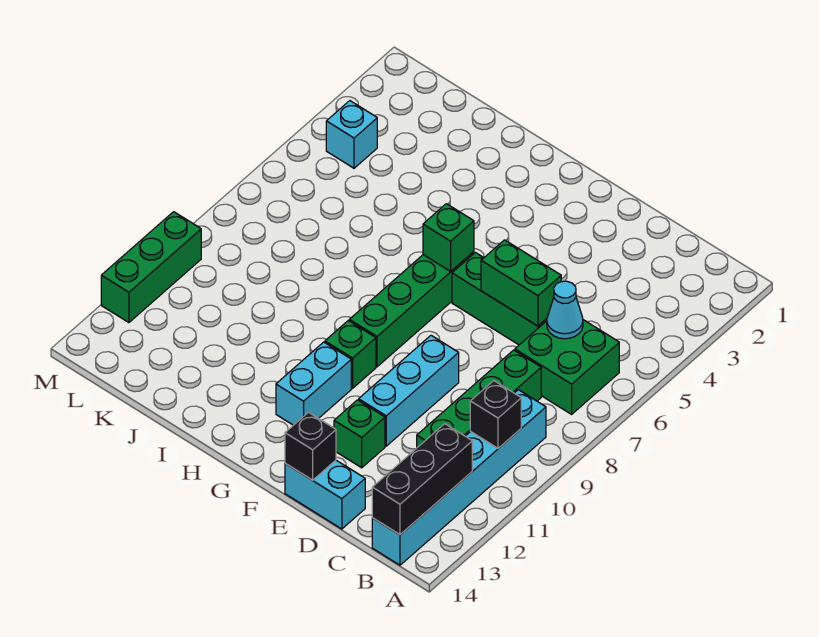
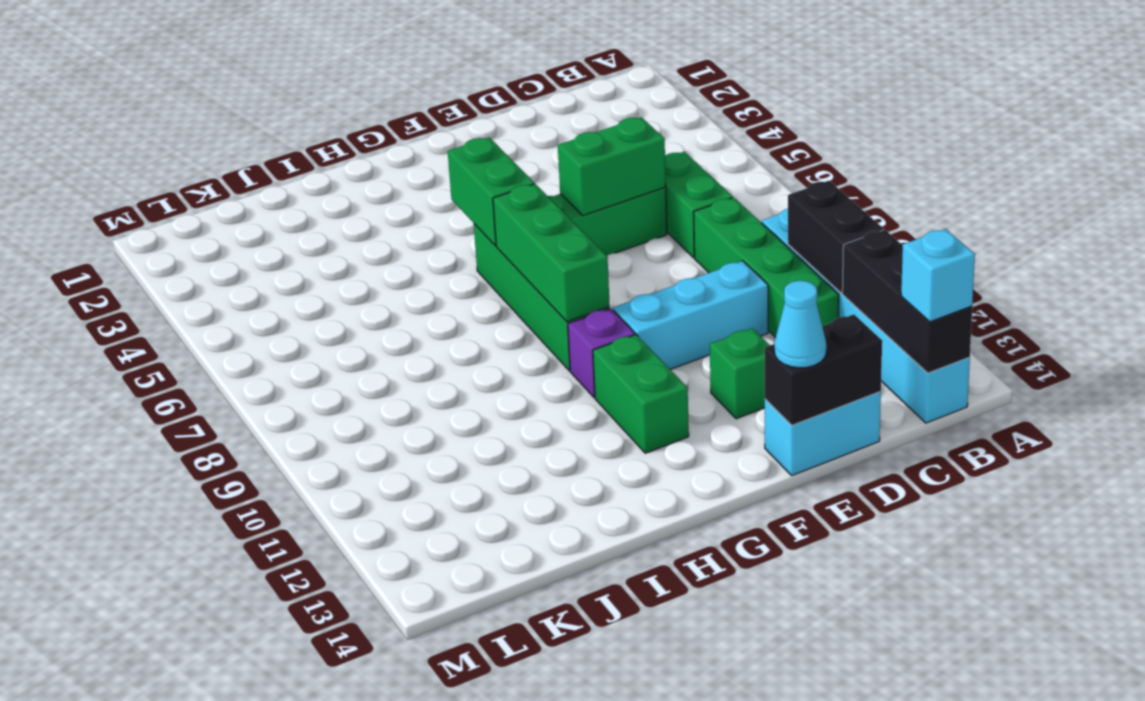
green 2x2 brick [515,320,619,414] -> green 1x2 brick [665,152,733,258]
black 1x1 brick [470,381,521,448] -> black 1x2 brick [788,181,883,293]
cyan 1x1 cone [547,281,583,339] -> cyan 1x1 cone moved to [774,281,826,368]
cyan 1x3 brick [359,335,459,446] -> cyan 1x3 brick turned to [613,261,768,369]
black 1x1 brick [285,412,336,480] -> black 1x2 brick [765,314,882,425]
green 1x1 brick [423,204,474,271] -> green 1x2 brick [448,137,534,246]
green 1x1 brick [325,321,376,388] -> purple 1x1 brick [568,308,635,398]
cyan 1x2 brick [276,342,351,425] -> green 1x2 brick [593,335,689,453]
cyan 1x1 brick [326,101,377,168] -> cyan 1x1 brick moved to [901,229,975,322]
green 1x3 brick [101,212,201,323] -> green 1x3 brick moved to [493,184,610,322]

